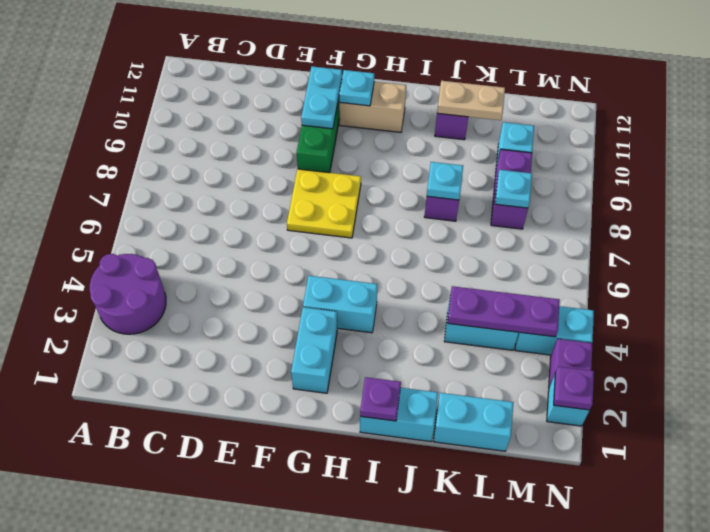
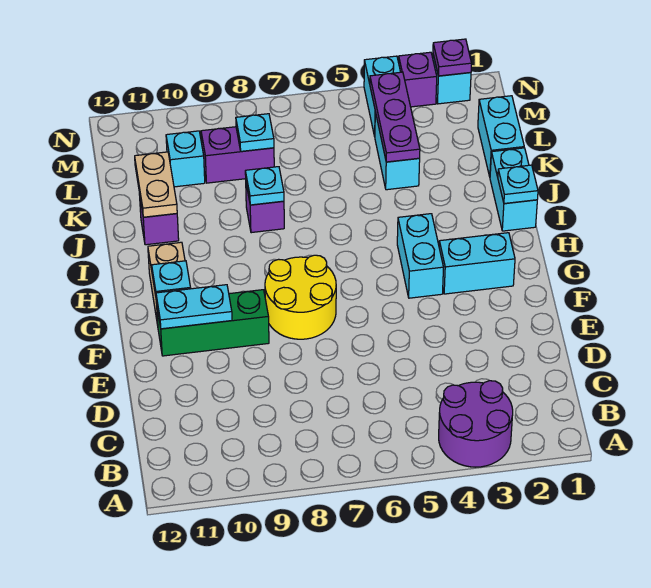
yellow 2x2 plate [287,169,361,238] -> yellow 2x2 round brick [265,255,336,339]
purple 1x1 plate [360,377,401,421] -> cyan 1x1 plate [498,165,538,204]

